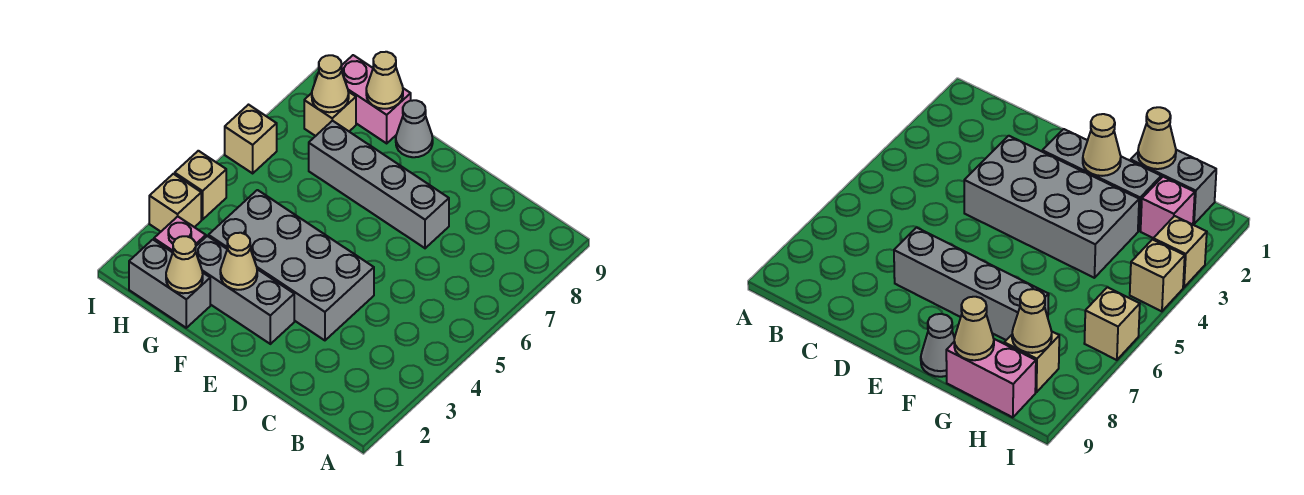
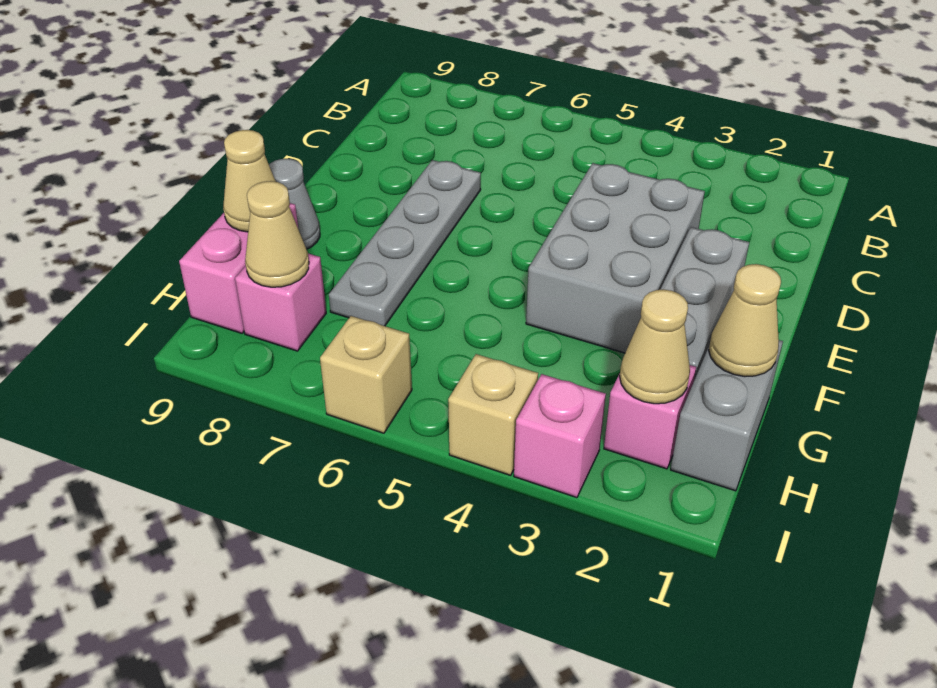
grey 2x4 brick [208,190,374,340] -> grey 2x3 brick [526,163,705,353]
grey 1x4 brick [309,121,449,248] -> grey 1x4 plate [329,160,481,326]
tan 1x1 cone [220,233,257,290] -> tan 1x1 cone moved to [620,289,690,404]
tan 1x1 brick [304,92,356,136] -> pink 1x1 brick [235,254,326,351]
tan 1x1 brick [149,174,201,232] -> pink 1x1 brick [514,374,606,498]

